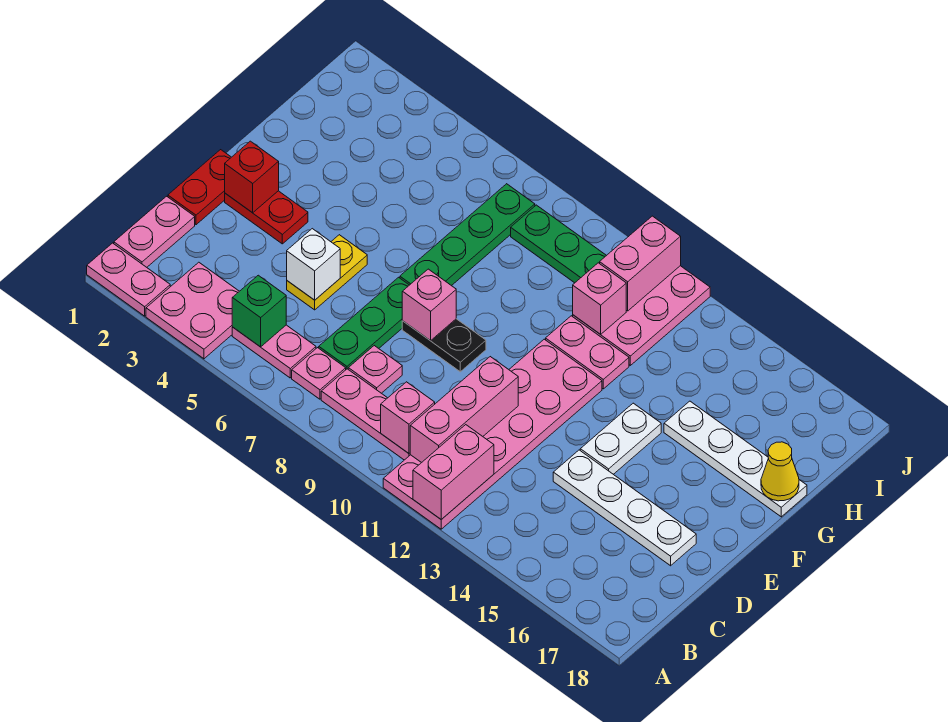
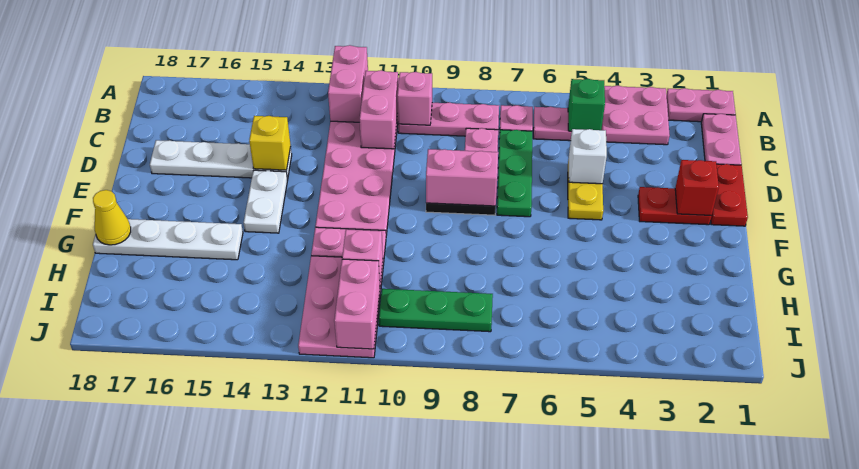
pink 1x3 brick [410,357,518,463] -> pink 1x2 brick [360,70,398,149]
none -> yellow 1x1 brick [249,116,291,170]
pink 1x1 brick [402,269,456,341] -> pink 1x2 brick [426,149,498,206]
green 1x4 plate [400,184,535,286] -> none

